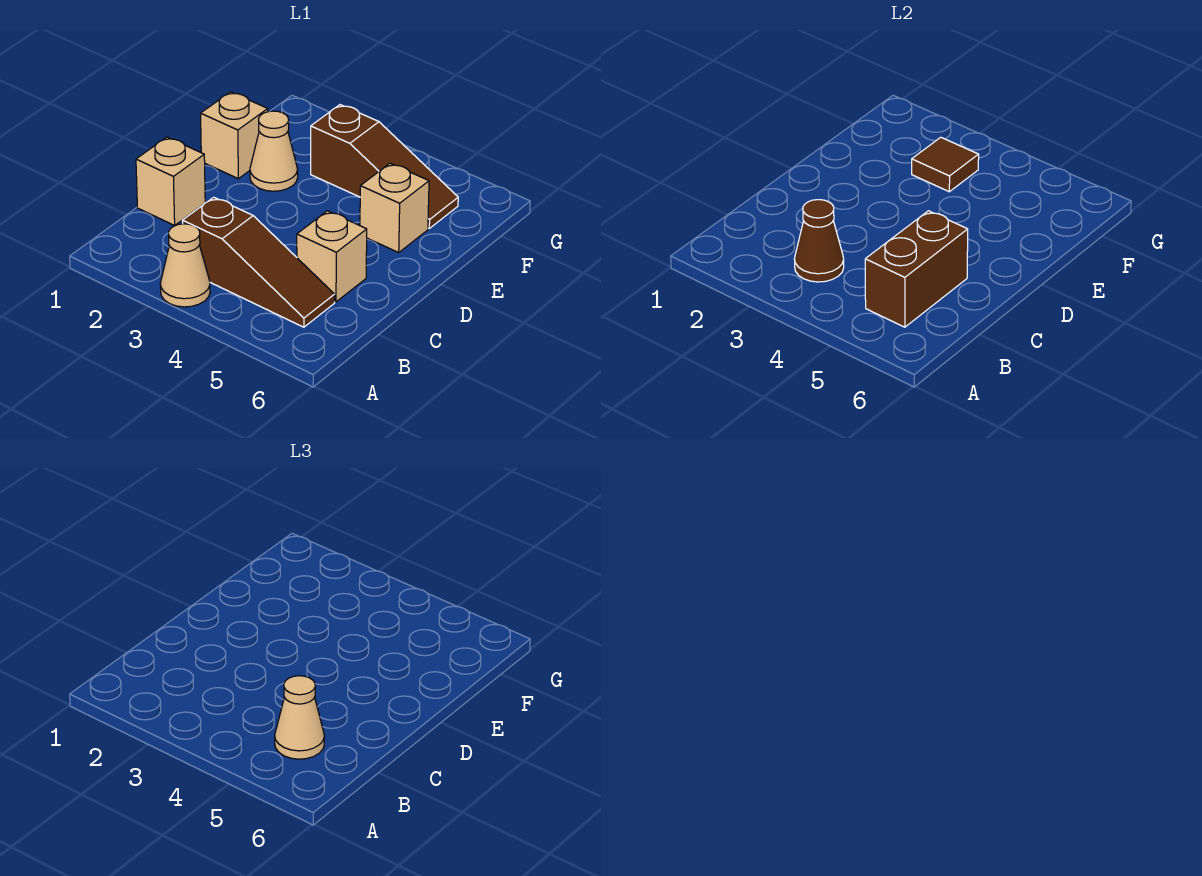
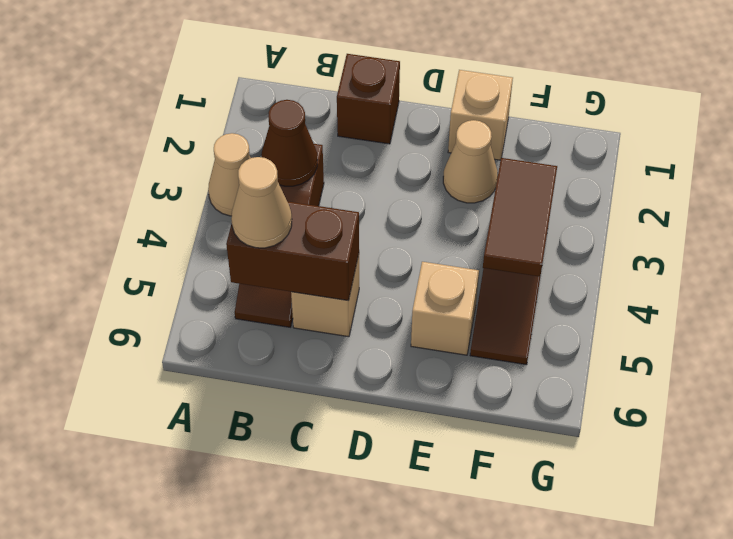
tan 1x1 brick [136,137,205,225] -> brown 1x1 brick [337,54,400,144]
brown 1x1 tile [912,137,979,192] -> brown 1x2 tile [483,158,557,277]

